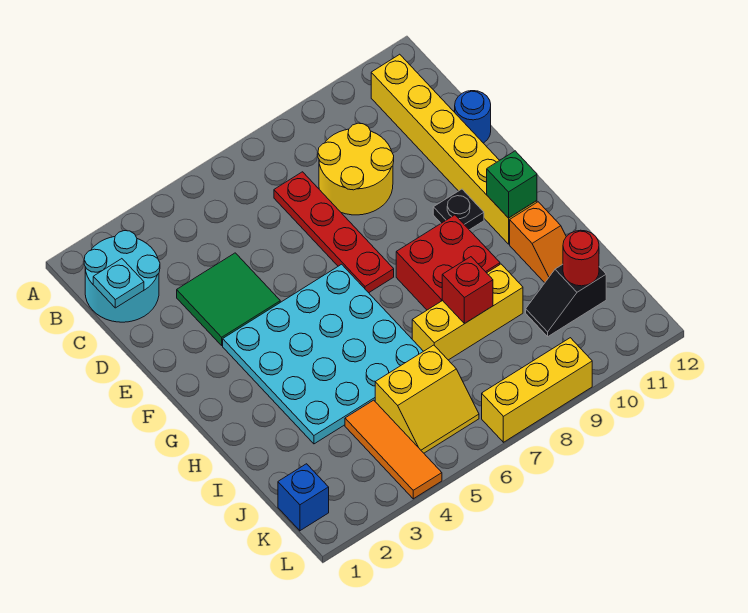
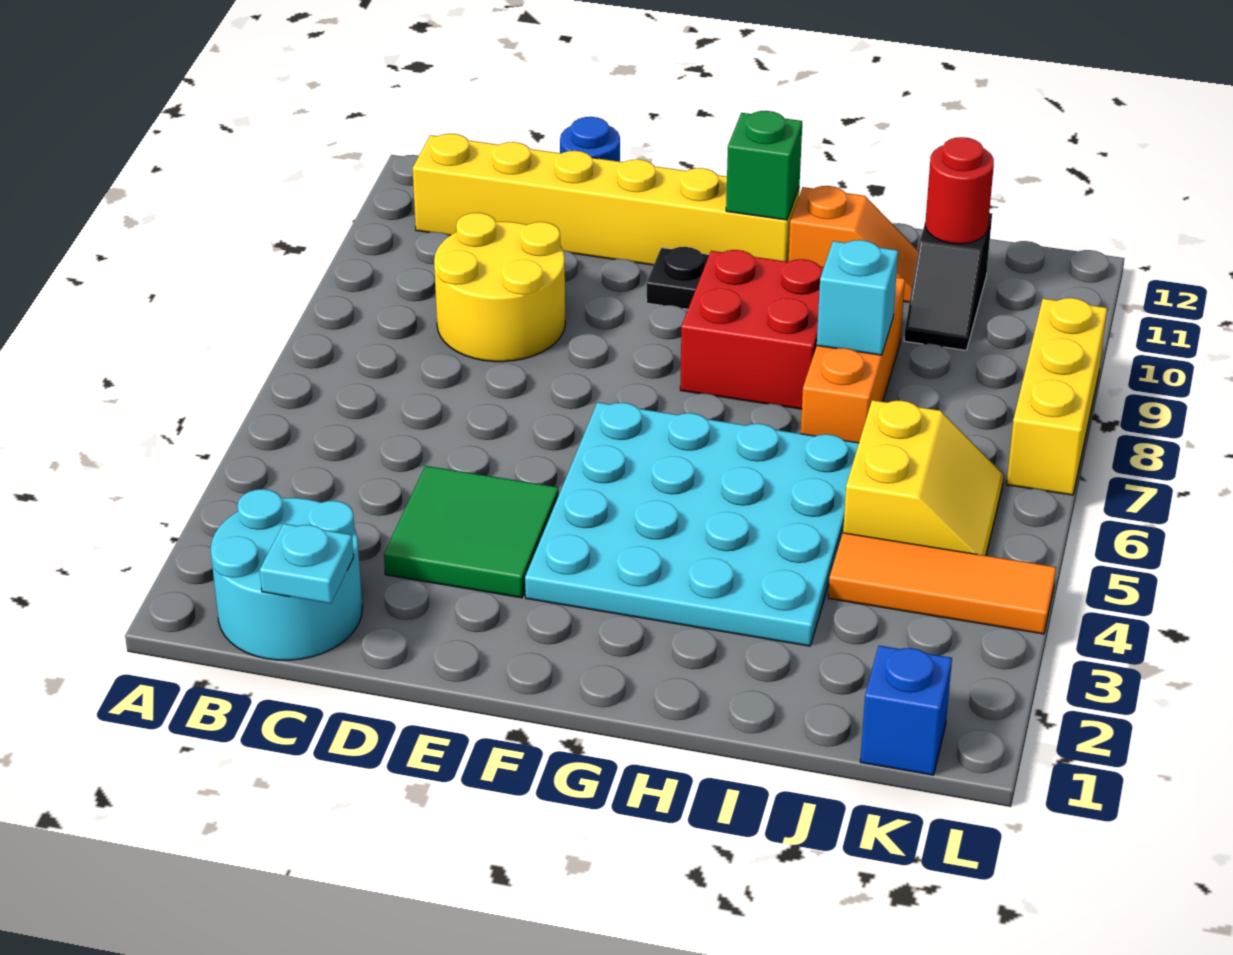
red 1x4 plate [274,172,394,293] -> none
yellow 1x3 brick [412,264,523,360] -> orange 1x3 brick [801,277,905,443]
red 1x1 brick [442,257,493,324] -> cyan 1x1 brick [817,240,898,355]

